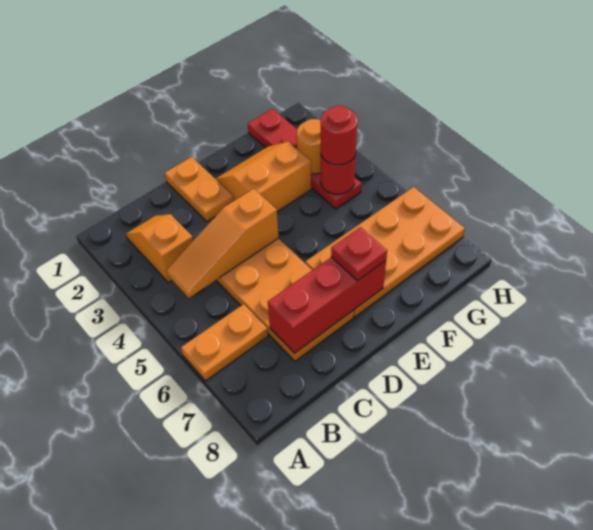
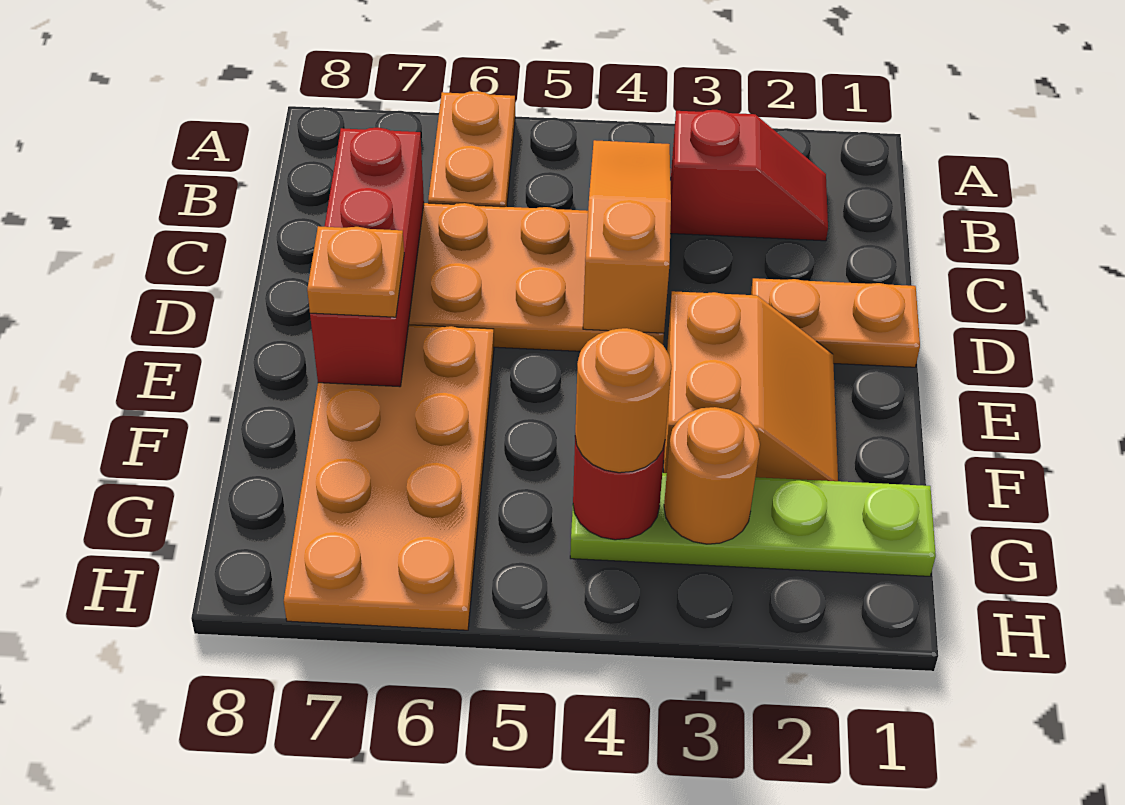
orange 1x2 slope [126,214,193,283] -> red 1x2 slope [670,110,828,241]
red 1x1 plate [331,227,387,281] -> orange 1x1 plate [307,226,404,317]
red 1x4 plate [248,109,362,209] -> lime 1x4 plate [570,473,936,576]
red 1x1 round brick [321,106,358,165] -> orange 1x1 round brick [575,328,671,473]

